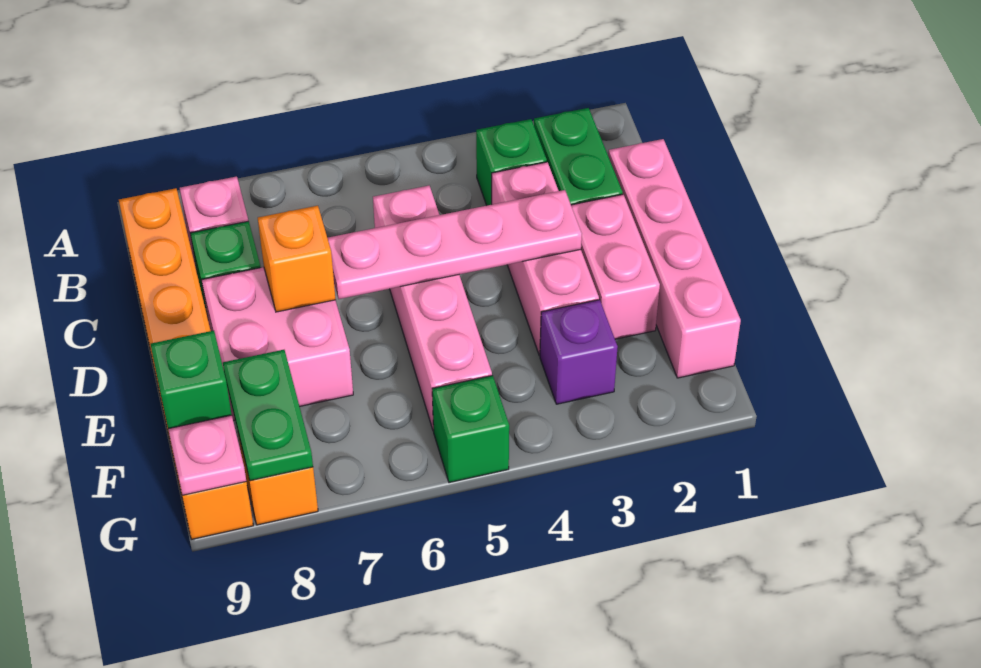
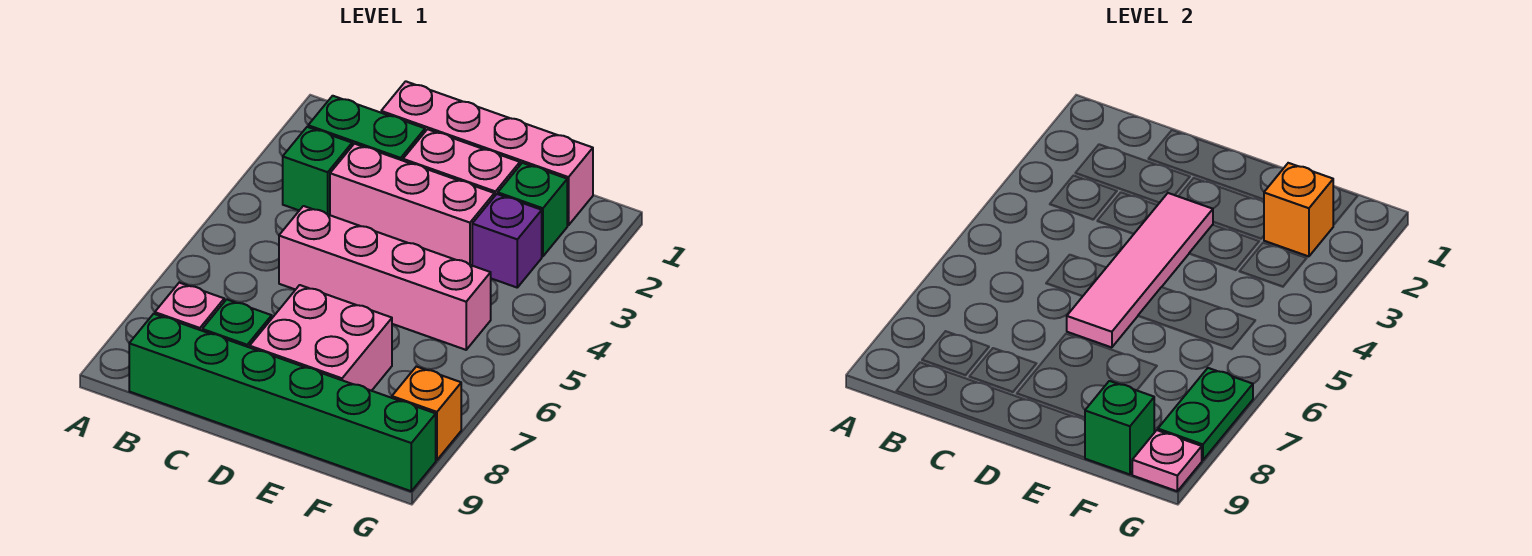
orange 1x6 brick [119,188,253,539] -> green 1x6 brick [129,314,436,491]
pink 1x4 plate [328,190,582,299] -> pink 1x4 tile [1067,193,1213,347]
orange 1x1 brick [258,206,336,312] -> orange 1x1 brick moved to [1264,163,1333,256]
green 1x2 plate [223,350,313,481] -> green 1x2 plate turned to [1158,368,1253,460]
green 1x1 brick [432,376,509,483] -> green 1x1 brick moved to [498,163,567,256]

